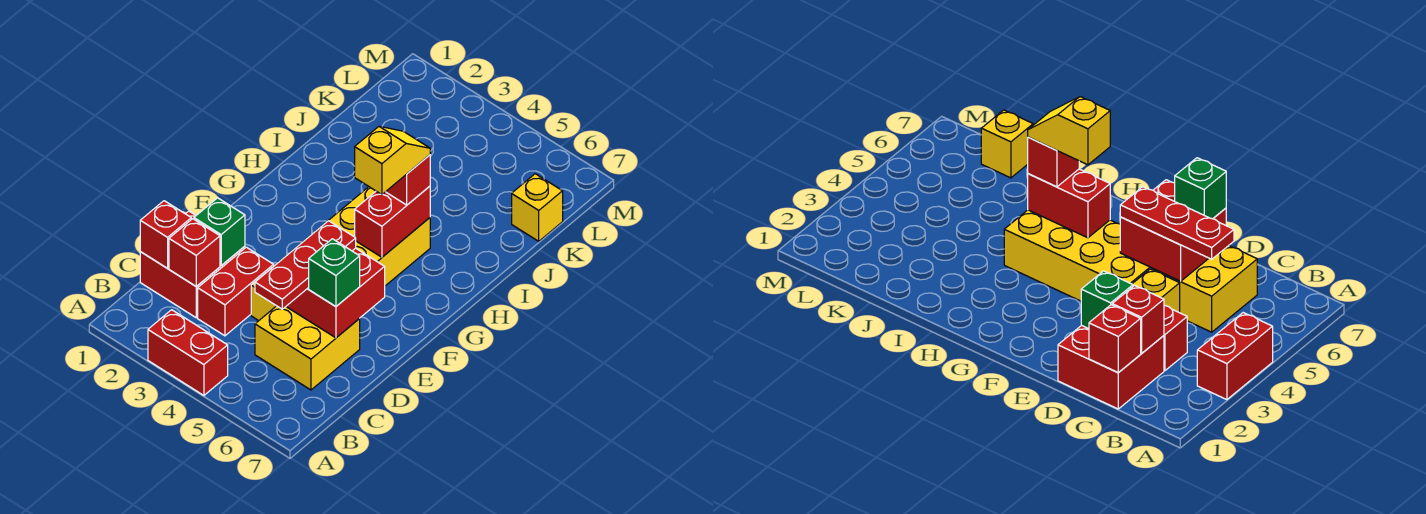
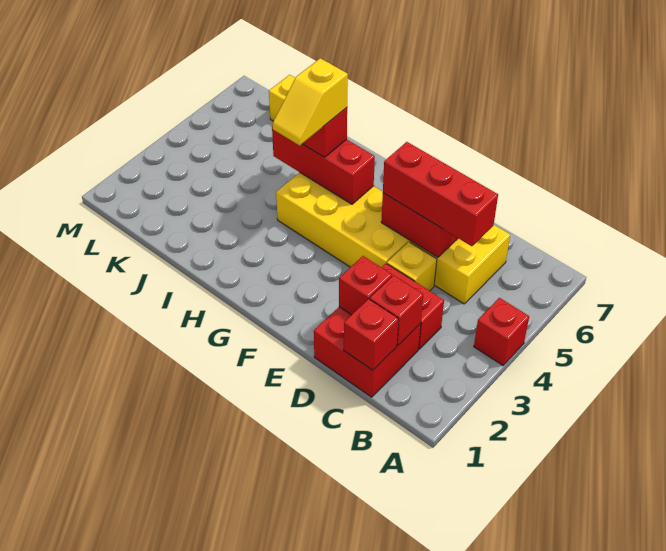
red 1x2 brick [148,310,228,395] -> red 1x1 brick [474,298,529,365]
red 1x3 plate [255,221,356,309] -> red 1x3 brick [383,142,498,246]
green 1x1 brick [194,198,245,266] -> red 1x1 brick [339,256,392,315]
green 1x1 brick [309,239,360,307] -> none
red 1x2 brick [355,186,430,257] -> red 1x3 brick [272,126,375,204]
yellow 1x2 slope [355,126,430,195] -> yellow 1x2 slope turned to [273,58,348,145]

